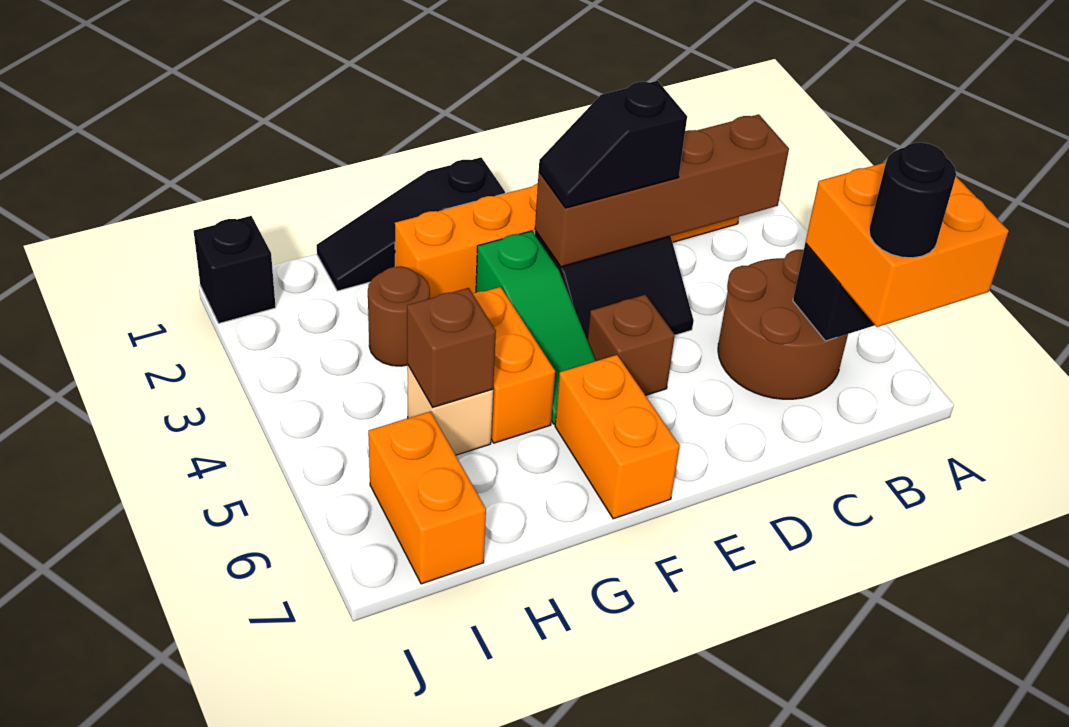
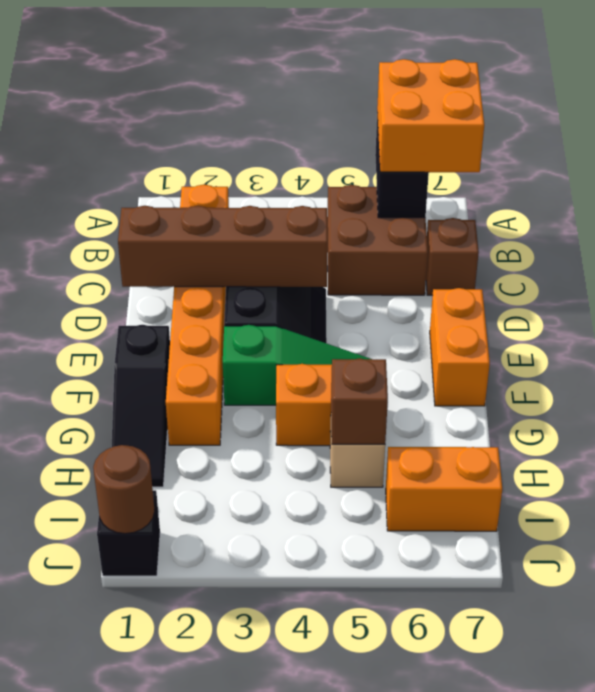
brown 1x4 brick [535,114,789,267] -> brown 1x4 brick turned to [118,206,328,287]
brown 2x2 round brick [718,250,848,399] -> brown 2x2 brick [327,185,428,295]
black 1x1 round brick [869,143,956,258] -> none
black 1x2 slope [539,81,687,208] -> none
brown 1x1 brick [588,295,675,396] -> brown 1x1 brick moved to [426,218,479,295]
orange 1x2 brick [555,355,680,519] -> orange 1x2 brick turned to [430,288,490,406]
brown 1x1 round brick [368,266,430,366] -> brown 1x1 round brick moved to [93,445,155,534]

